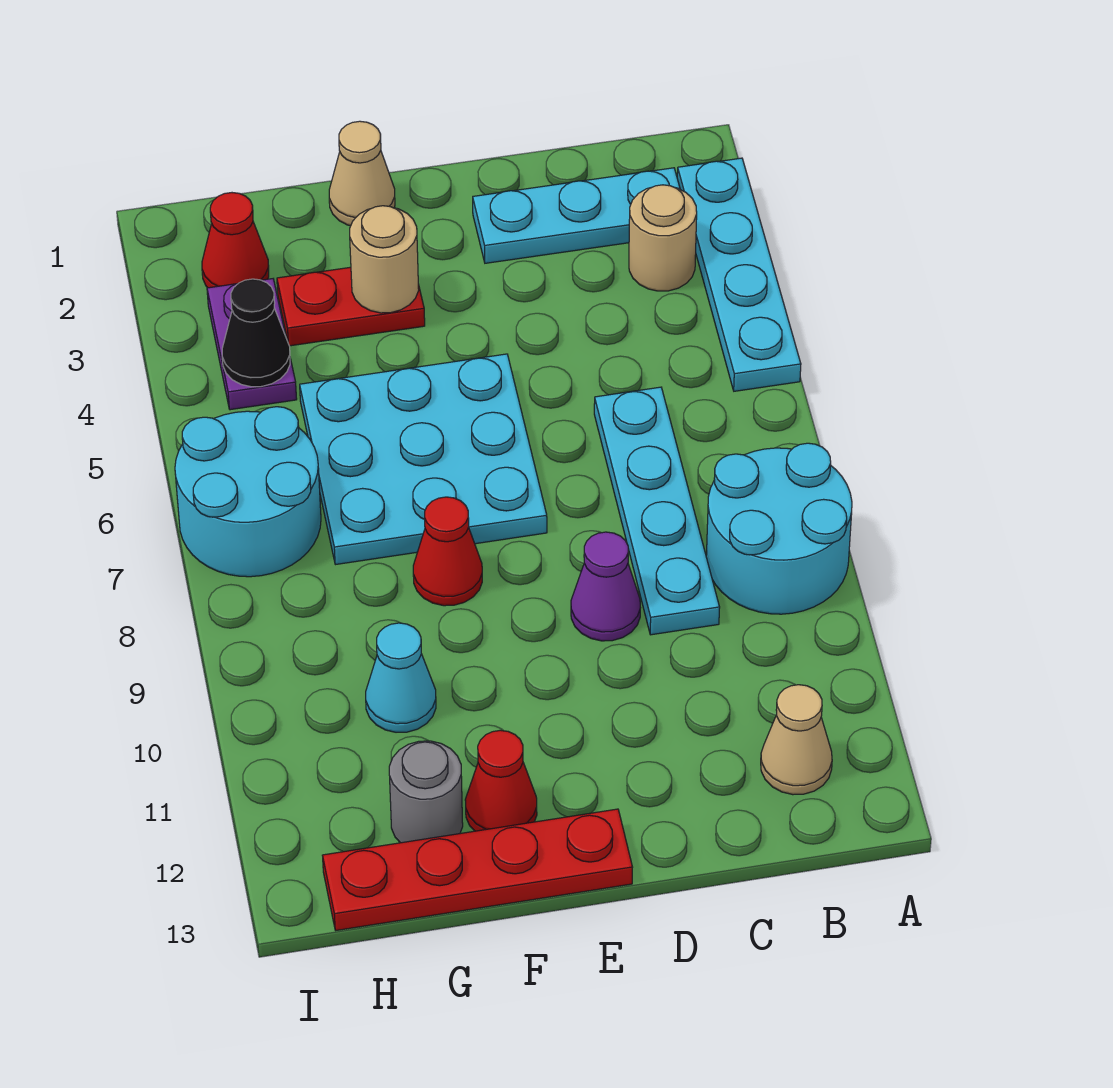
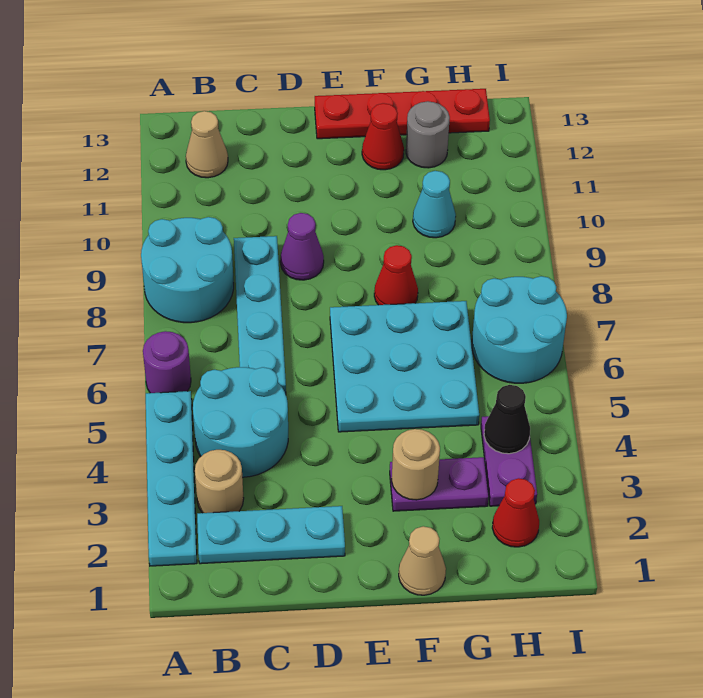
none -> purple 1x1 round brick [143,331,191,393]
none -> cyan 2x2 round brick [193,367,288,477]
red 1x2 plate [277,267,425,346] -> purple 1x2 plate [390,457,489,511]

